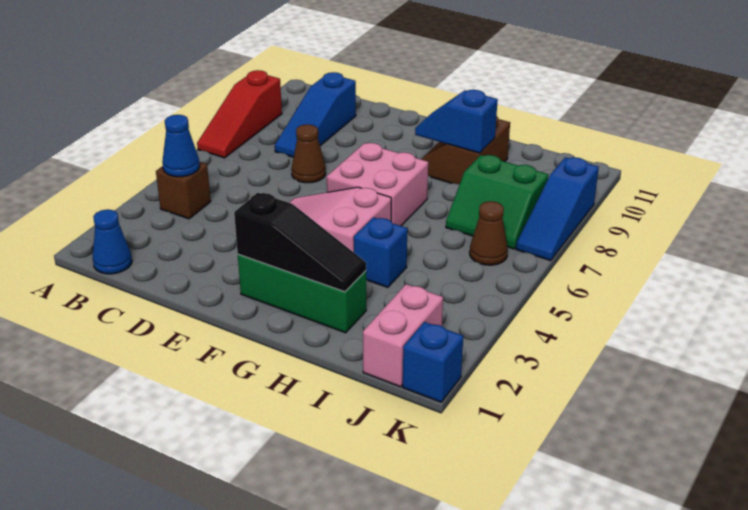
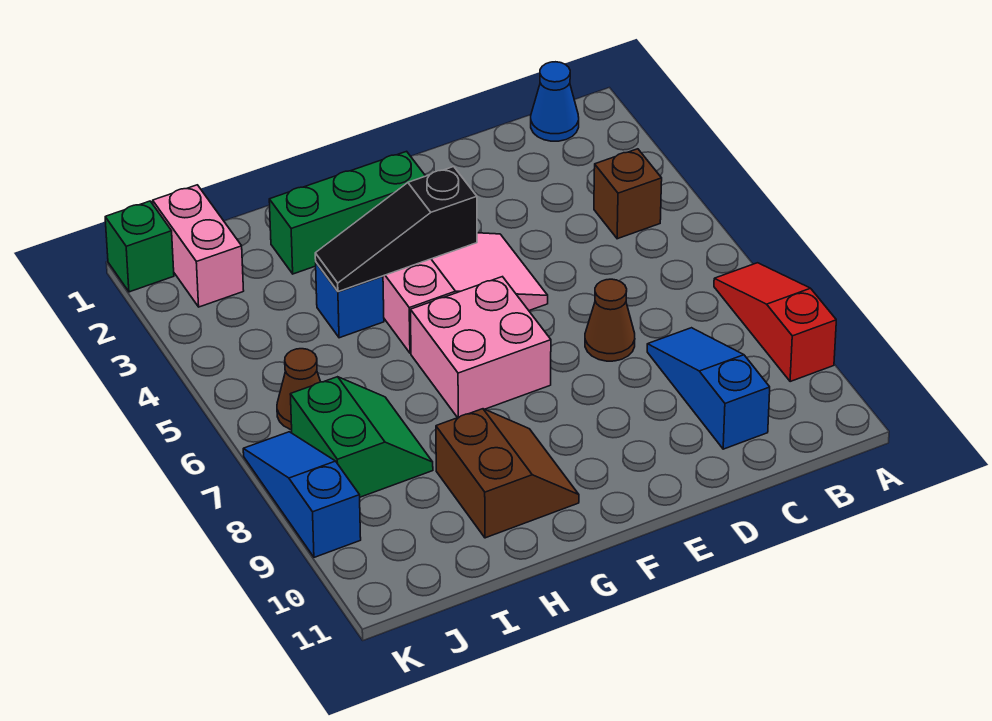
blue 1x1 cone [162,115,200,177] -> none
black 1x3 slope [234,193,366,292] -> black 1x3 slope moved to [315,167,477,292]
blue 1x2 slope [415,90,498,153] -> none
green 2x2 slope [446,155,548,249] -> green 2x2 slope turned to [290,377,433,497]
blue 1x1 brick [403,322,463,402] -> green 1x1 brick [105,201,174,292]

